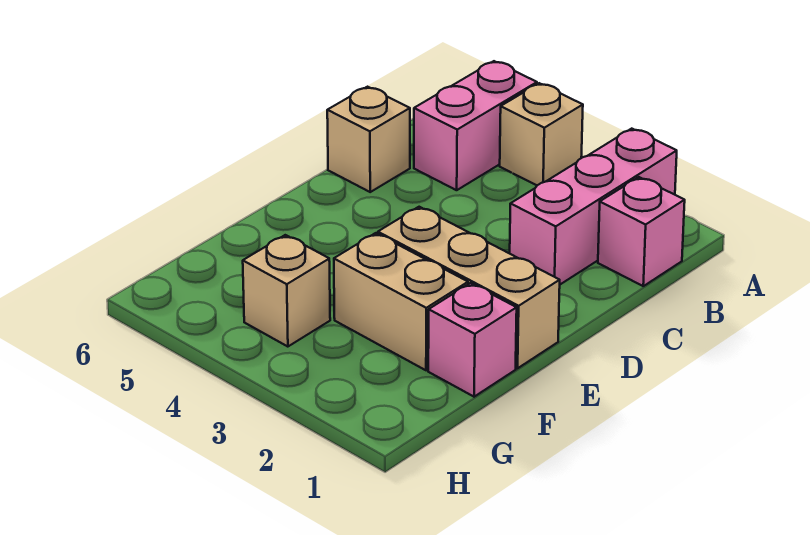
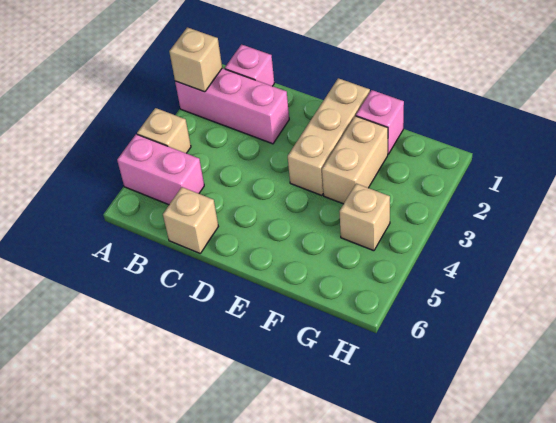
none -> tan 1x1 brick [169,27,222,92]

